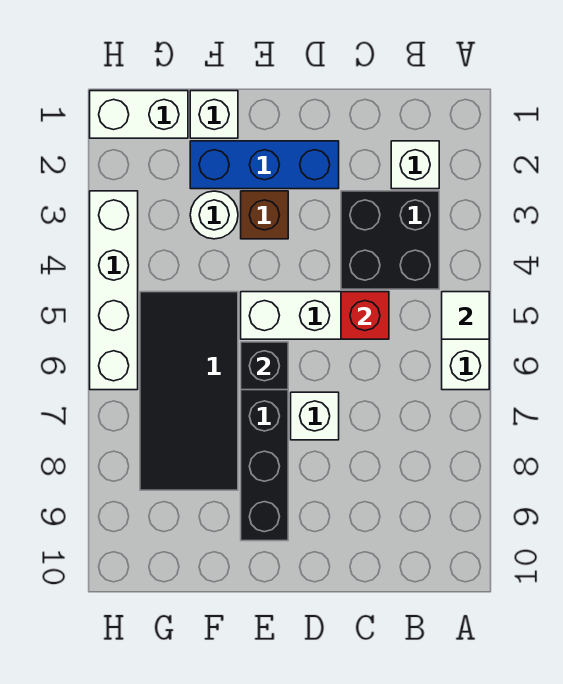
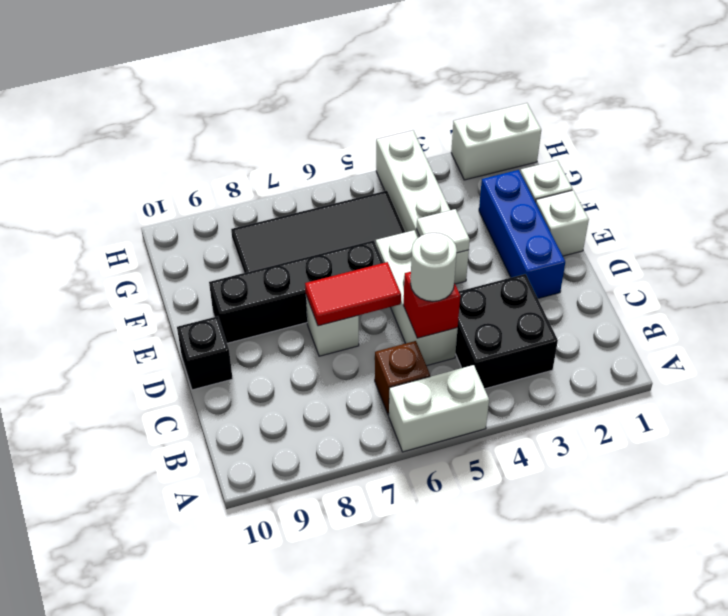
white 1x1 tile [442,292,489,339] -> white 1x1 tile moved to [417,209,470,253]
white 1x1 brick [391,141,439,189] -> white 1x1 brick moved to [536,190,589,256]
none -> red 1x2 tile [305,262,401,326]
brown 1x1 brick [241,191,288,239] -> brown 1x1 brick moved to [375,341,430,415]
black 1x1 brick [241,342,288,390] -> black 1x1 brick moved to [177,316,233,390]
white 1x1 round brick [190,191,238,239] -> white 1x1 round brick moved to [410,233,457,301]
white 1x2 brick [90,91,188,138] -> white 1x2 brick turned to [451,103,541,180]
white 1x4 brick [90,191,138,390] -> white 1x4 brick turned to [376,130,469,284]

